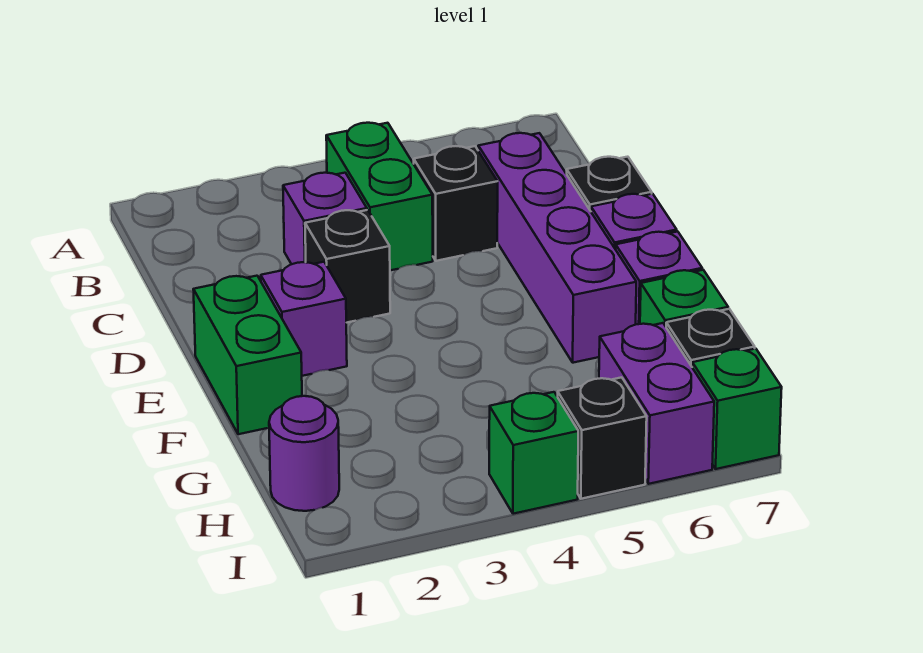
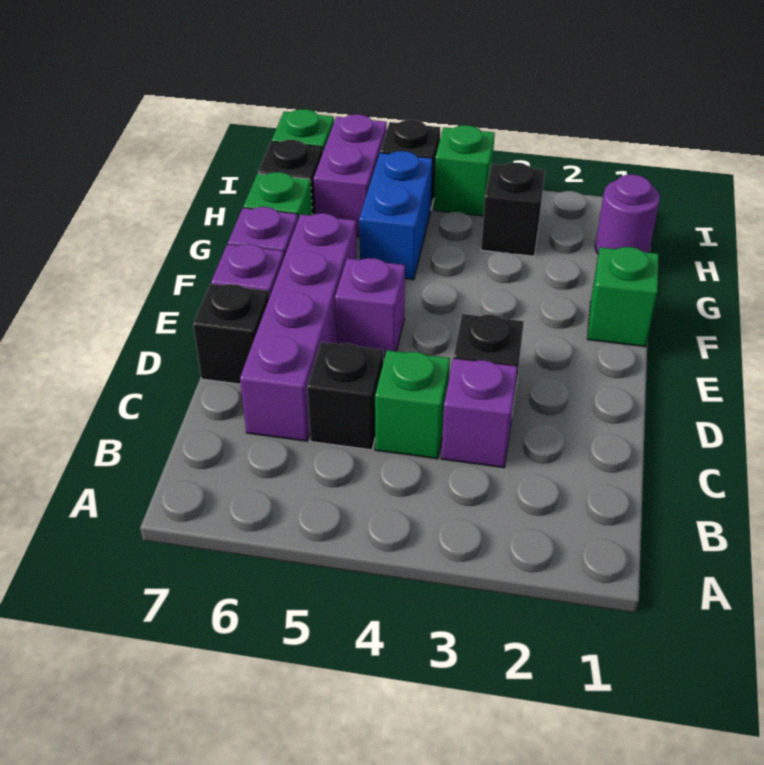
green 1x2 brick [326,123,433,270] -> green 1x1 brick [375,350,450,459]
green 1x2 brick [193,276,302,434] -> green 1x1 brick [587,247,659,347]
purple 1x1 brick [261,262,347,376] -> purple 1x1 brick moved to [335,258,405,357]
none -> blue 1x2 brick [359,151,433,280]
none -> black 1x1 brick [481,163,545,256]

